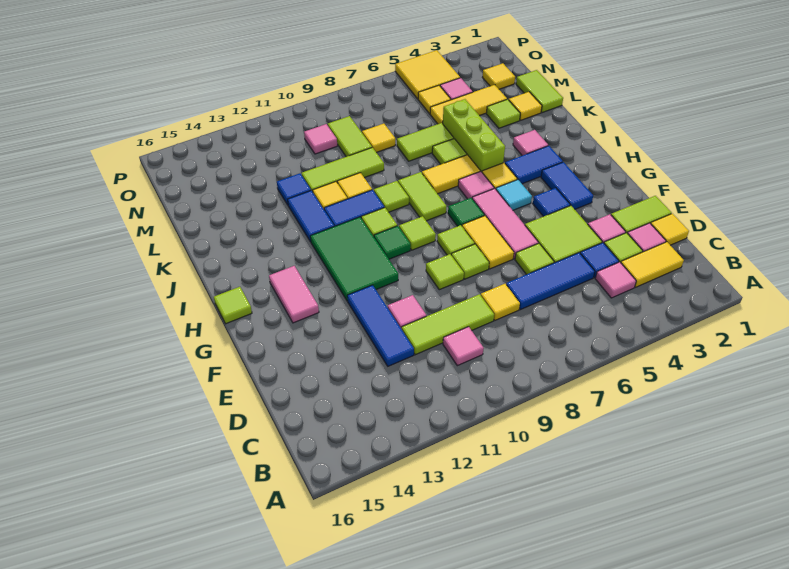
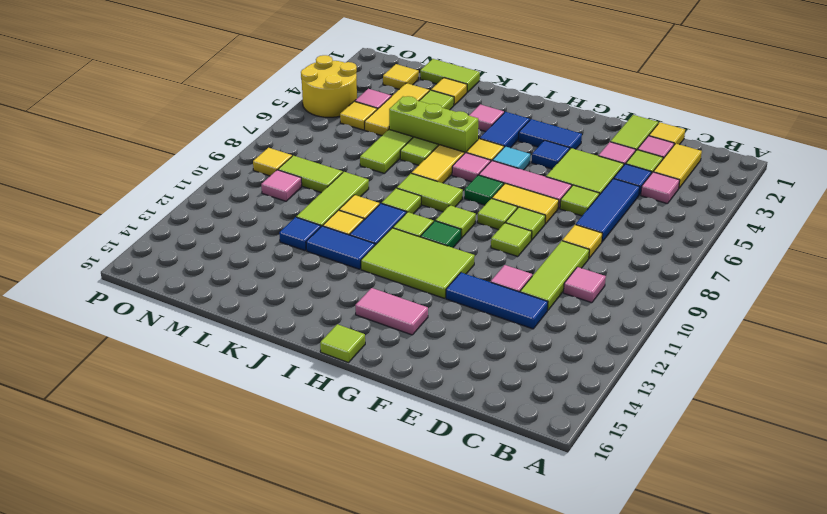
green 2x3 tile [310,217,398,301] -> lime 2x3 tile [361,228,475,298]
yellow 1x1 tile [362,124,395,153] -> yellow 1x1 tile moved to [253,148,292,176]
yellow 2x2 tile [395,50,460,99] -> yellow 2x2 round brick [301,55,357,117]

